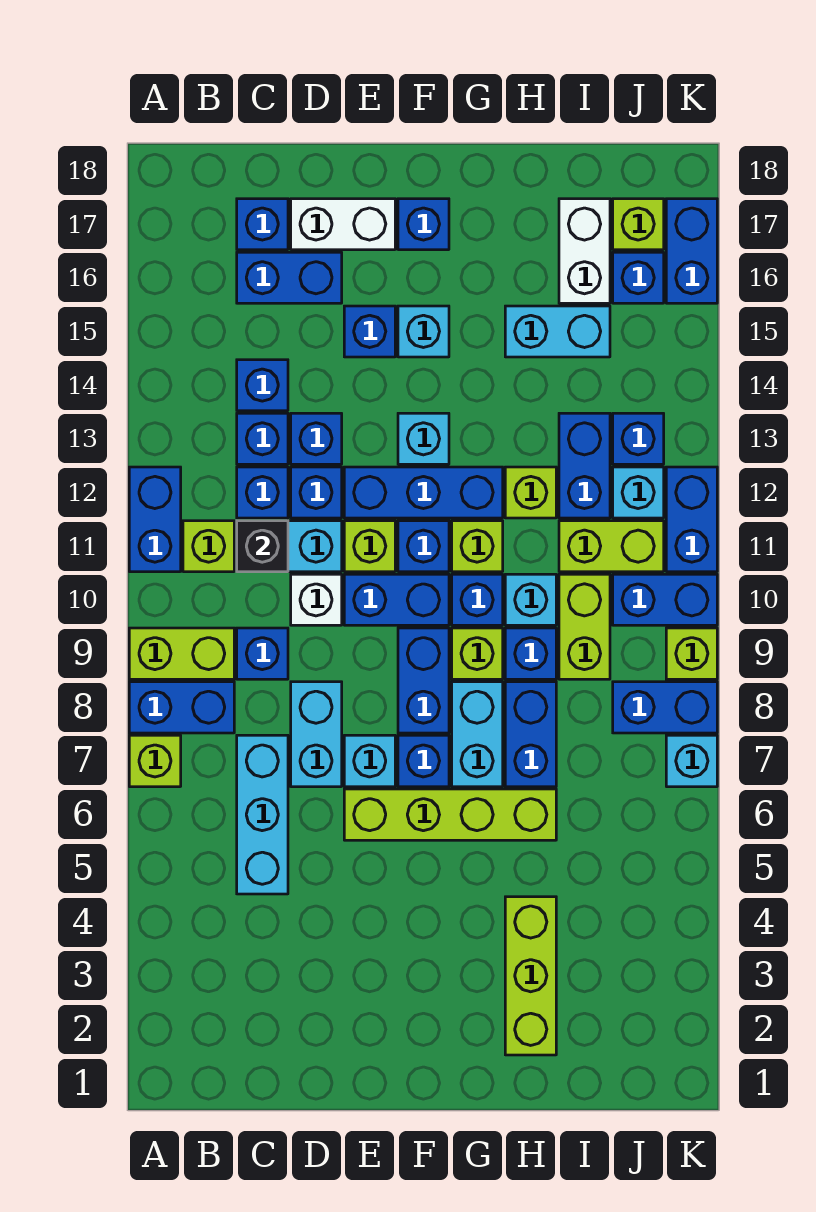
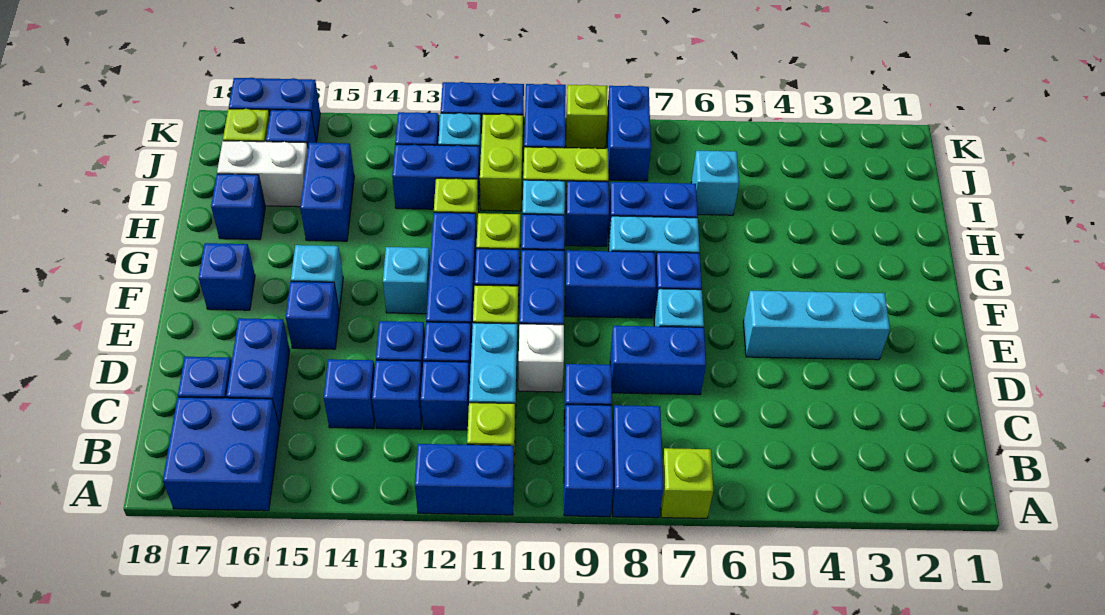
lime 1x2 brick [129,628,234,679] -> blue 1x2 brick [564,404,613,517]
none -> blue 2x2 brick [163,397,280,511]
cyan 1x3 brick [237,735,288,894] -> cyan 1x3 brick moved to [743,291,890,360]
black 1x1 brick [237,521,288,572] -> none
cyan 1x2 brick [291,682,342,787] -> blue 1x2 brick [610,326,706,395]
white 1x2 brick [291,199,395,250] -> none
lime 1x4 brick [344,789,556,840] -> none
lime 1x1 brick [452,628,503,679] -> none
lime 1x3 brick [505,897,556,1055] -> none
cyan 1x2 brick [505,306,610,357] -> blue 1x2 brick [300,143,354,241]
none -> blue 1x1 brick [211,174,265,240]
cyan 1x1 brick [666,735,717,787] -> cyan 1x1 brick moved to [691,151,739,215]

